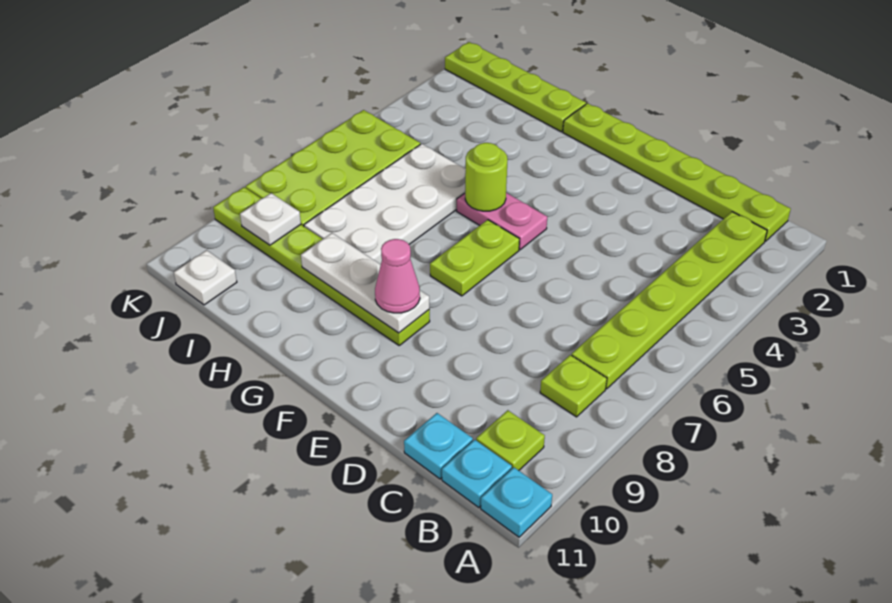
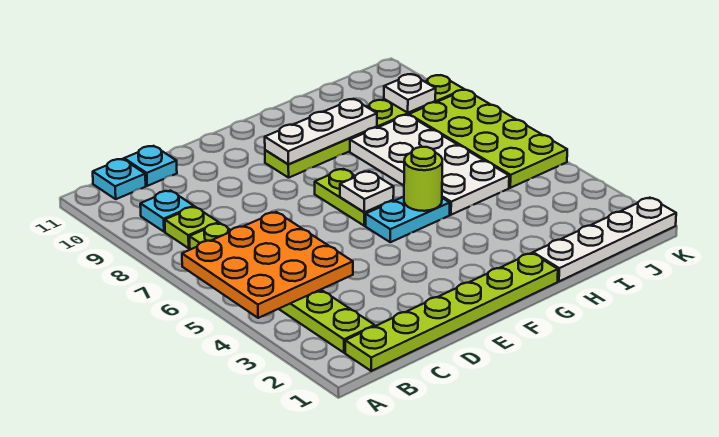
none -> orange 3x3 plate [182,212,353,318]
cyan 1x1 plate [481,467,552,537] -> cyan 1x1 plate moved to [140,191,194,232]
lime 1x1 plate [476,410,545,470] -> none
pink 1x2 plate [457,193,547,250] -> cyan 1x2 plate [366,197,450,242]
pink 1x1 cone [375,239,420,313] -> none
lime 1x4 plate [445,42,586,132] -> white 1x4 plate [533,198,676,281]
white 1x1 plate [174,250,237,305] -> white 1x1 plate moved to [340,171,394,212]

